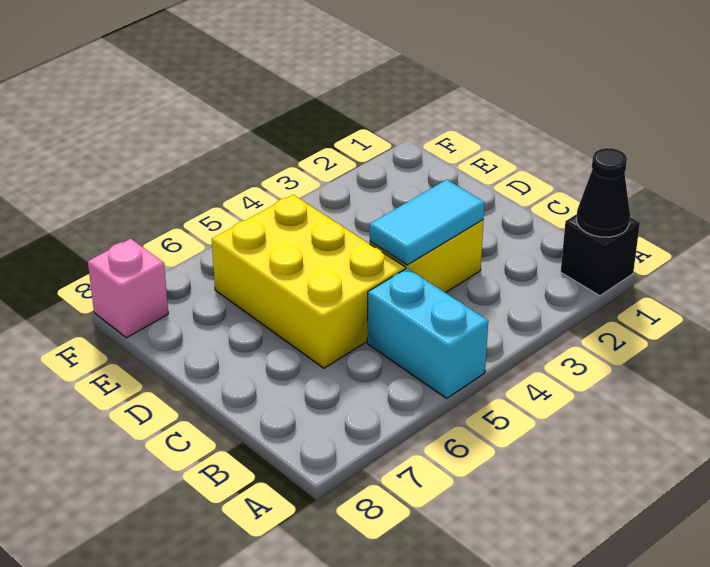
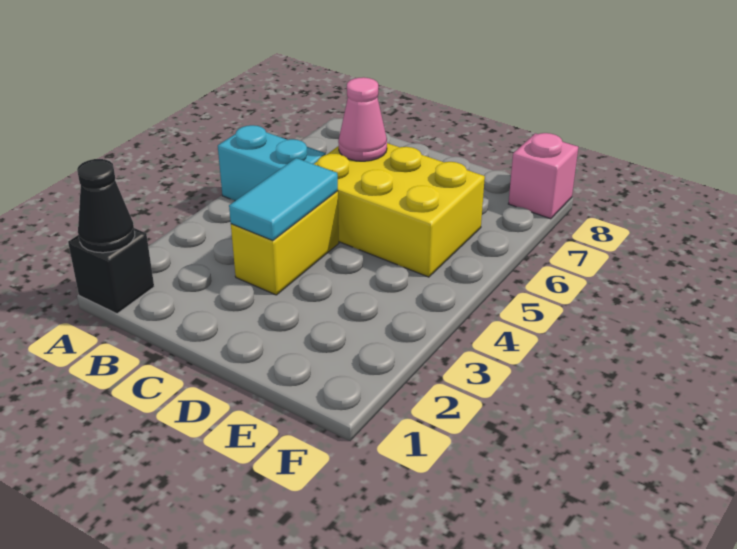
none -> pink 1x1 cone [338,77,387,161]

